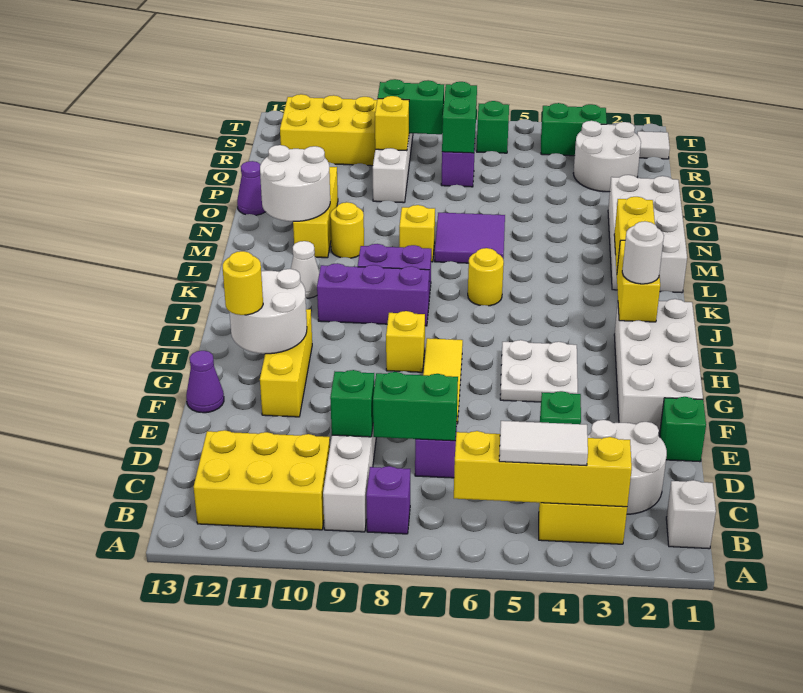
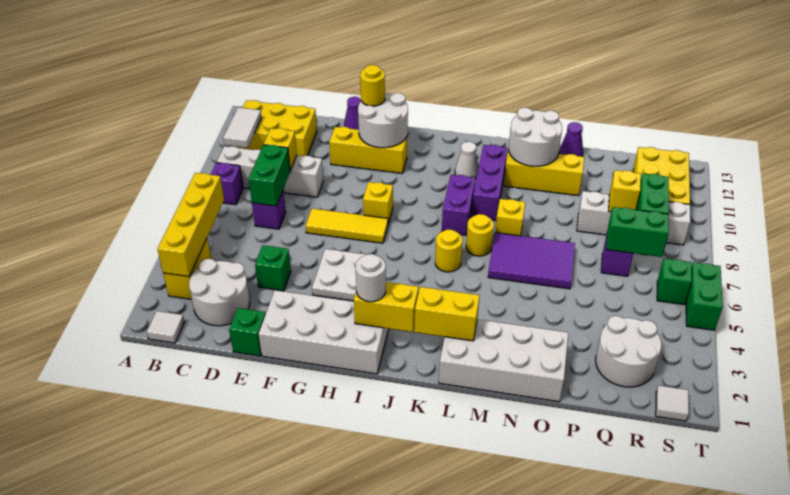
white 1x1 brick [666,480,716,549] -> white 1x1 tile [147,311,184,343]
white 1x2 tile [499,421,588,466] -> white 1x2 tile moved to [223,107,261,148]
yellow 2x3 brick [194,430,330,530] -> yellow 2x3 brick turned to [237,100,317,156]
green 1x1 brick [330,370,374,437] -> yellow 1x1 brick [264,128,297,171]
purple 1x3 brick [317,263,429,326] -> purple 1x3 brick moved to [472,145,507,221]
purple 2x2 tile [435,213,505,263] -> purple 2x3 tile [488,233,575,289]
yellow 1x1 round brick [330,202,364,258] -> yellow 1x1 round brick moved to [466,214,494,256]
green 1x2 brick [541,103,607,156] -> green 1x2 brick moved to [686,262,723,330]

